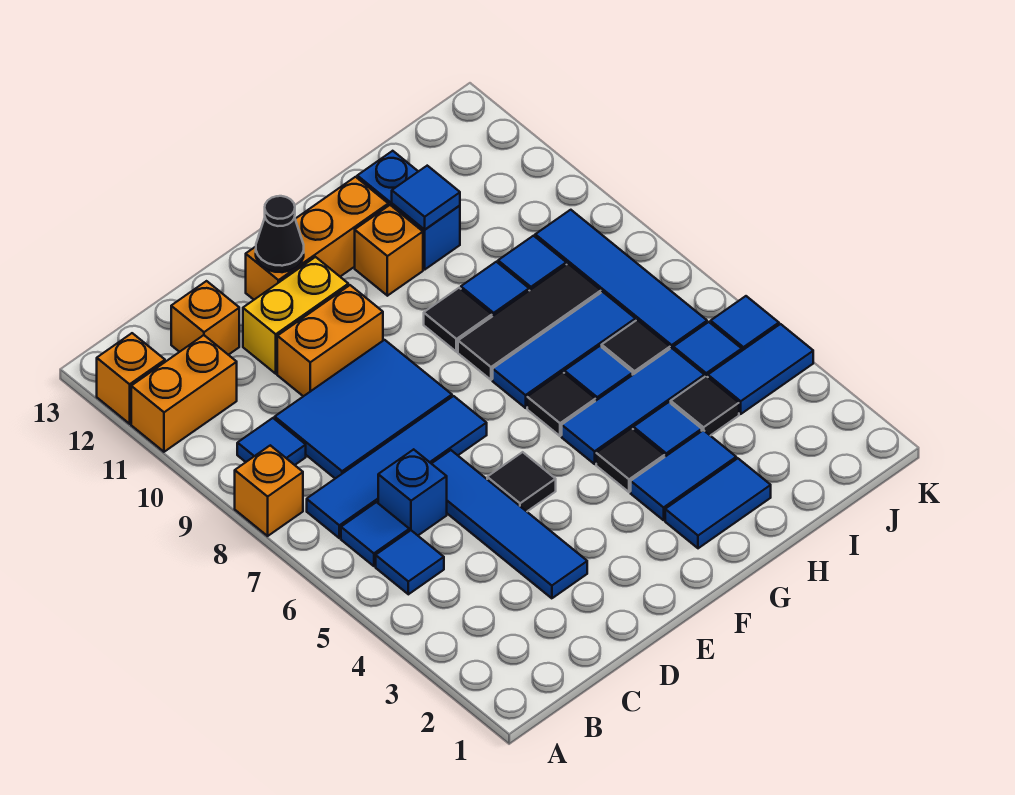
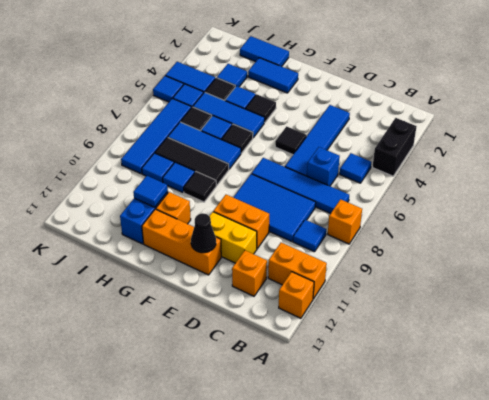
none -> black 1x2 brick [373,118,417,176]
blue 1x1 tile [341,502,409,566] -> blue 1x1 tile moved to [217,64,247,87]
blue 1x2 tile [631,430,736,520] -> blue 1x2 tile moved to [240,36,289,67]

